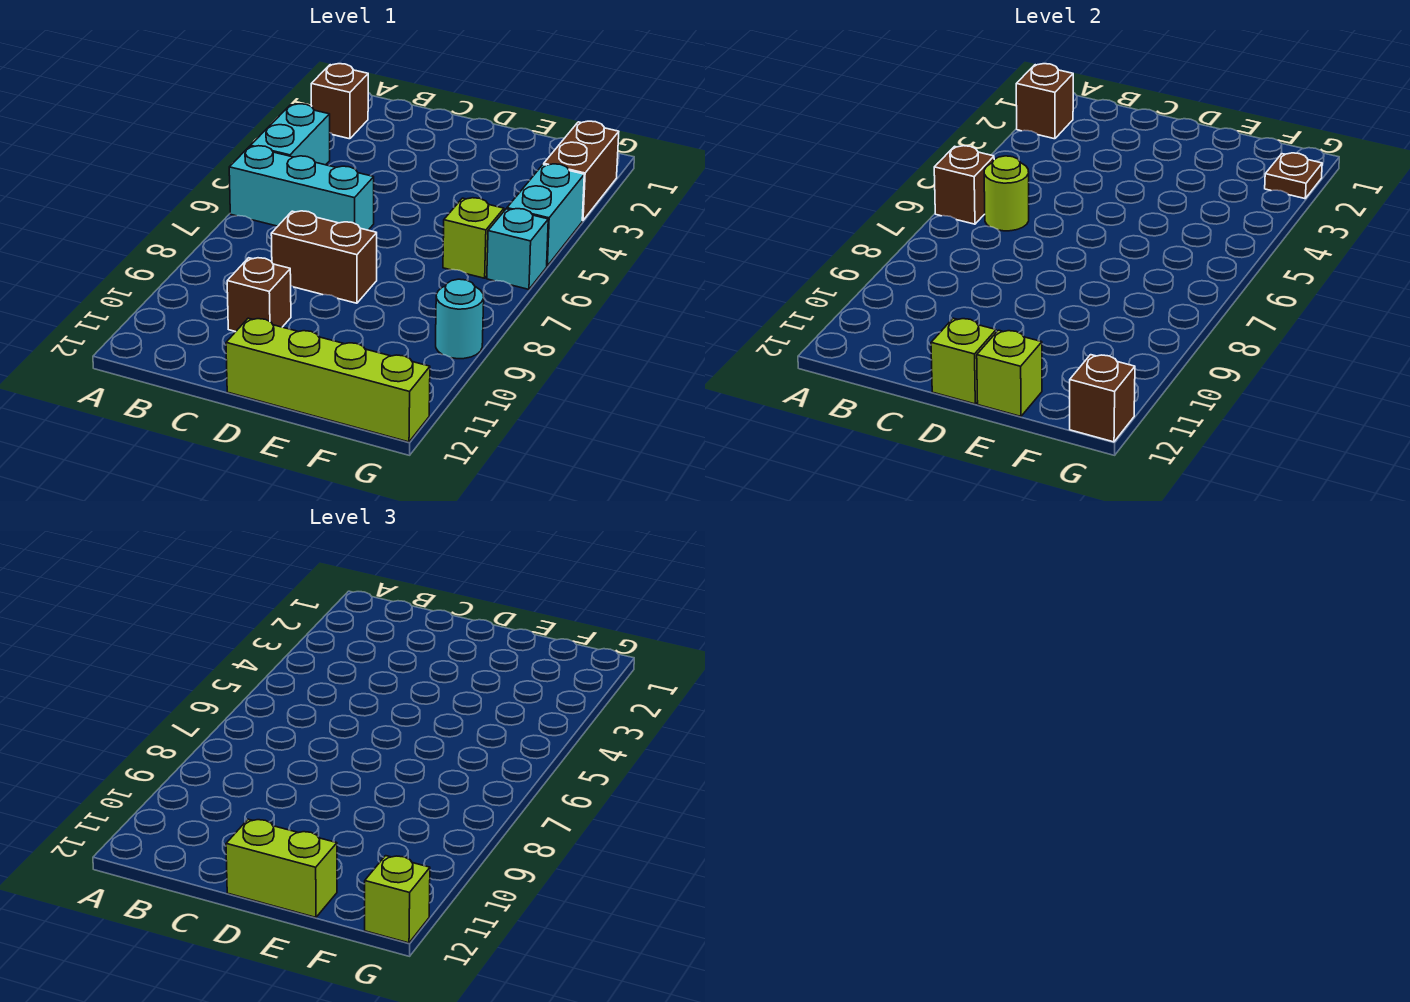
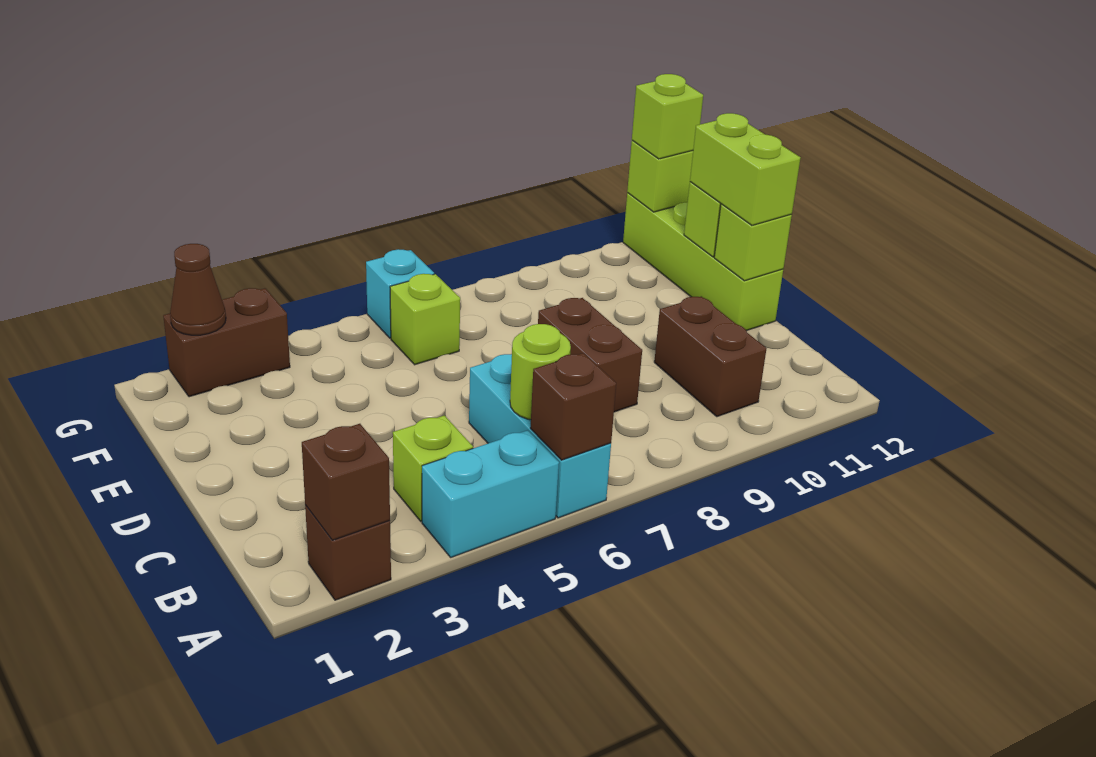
none -> lime 1x1 brick [393,415,473,521]
brown 1x1 brick [227,258,291,332] -> brown 1x2 brick [654,296,767,417]
brown 1x1 plate [1265,153,1322,199] -> brown 1x1 cone [170,244,226,335]
cyan 1x2 brick [507,164,584,266] -> none
cyan 1x1 round brick [436,279,484,359] -> none
brown 1x1 brick [1070,355,1135,442] -> lime 1x1 brick [627,140,693,212]

